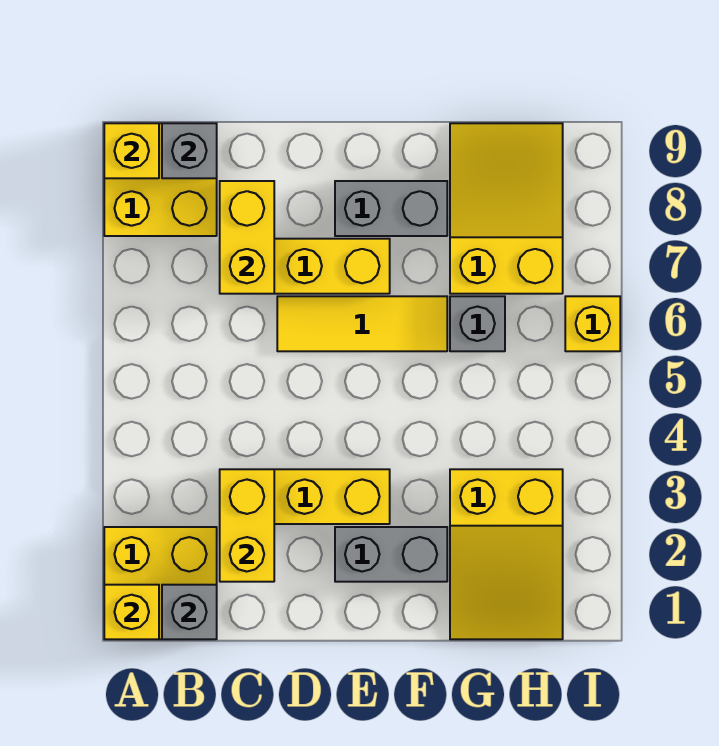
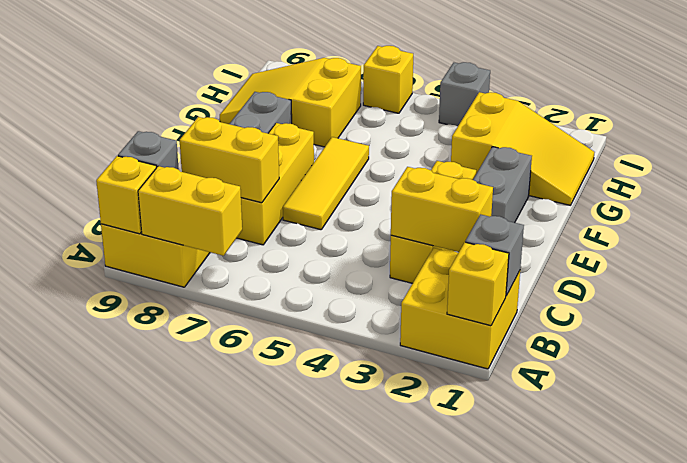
none -> yellow 1x2 brick [138,166,242,256]
grey 1x1 brick [450,296,505,351] -> grey 1x1 brick moved to [439,62,490,126]

